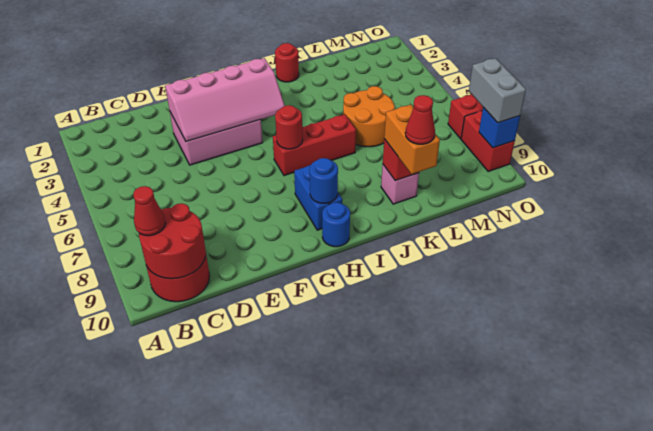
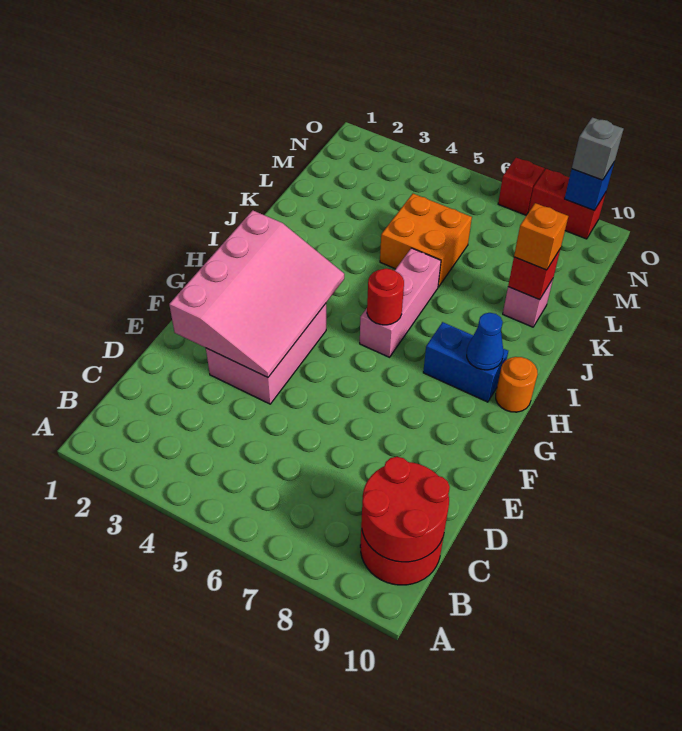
red 1x1 cone [134,186,165,236] -> none
pink 2x4 slope [165,58,285,141] -> pink 3x4 slope [169,210,344,377]
red 1x3 brick [273,114,356,176] -> pink 1x3 brick [360,248,441,357]
blue 1x1 round brick [310,158,338,203] -> blue 1x1 cone [467,313,503,370]
blue 1x1 round brick [322,202,350,247] -> orange 1x1 round brick [496,357,538,412]
red 1x1 round brick [275,43,299,82] -> none
orange 2x2 round brick [343,86,395,147] -> orange 2x2 brick [380,194,472,287]
orange 1x2 brick [384,105,440,174] -> orange 1x1 brick [514,203,568,270]
red 1x1 cone [405,95,435,144] -> none
grey 1x2 brick [469,58,526,123] -> grey 1x1 brick [572,117,623,180]

